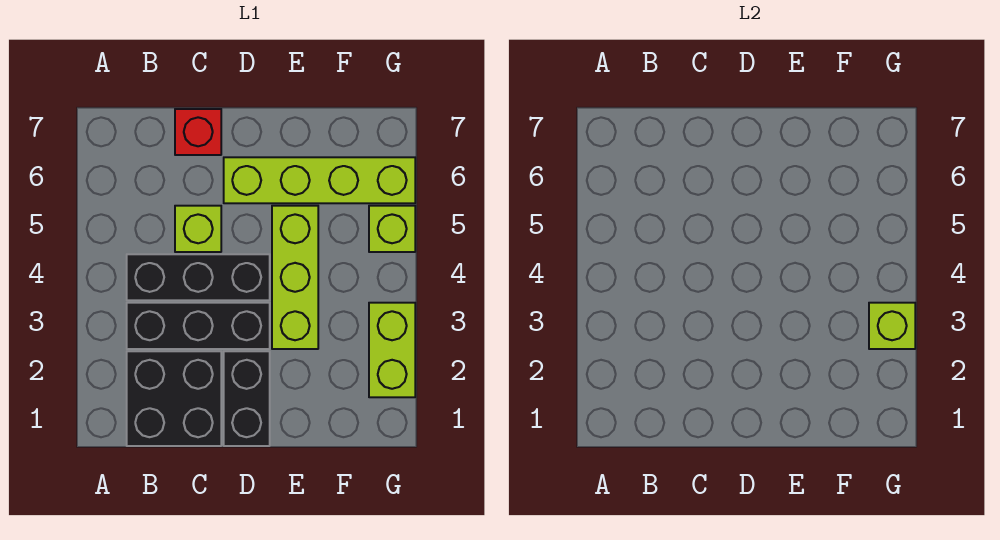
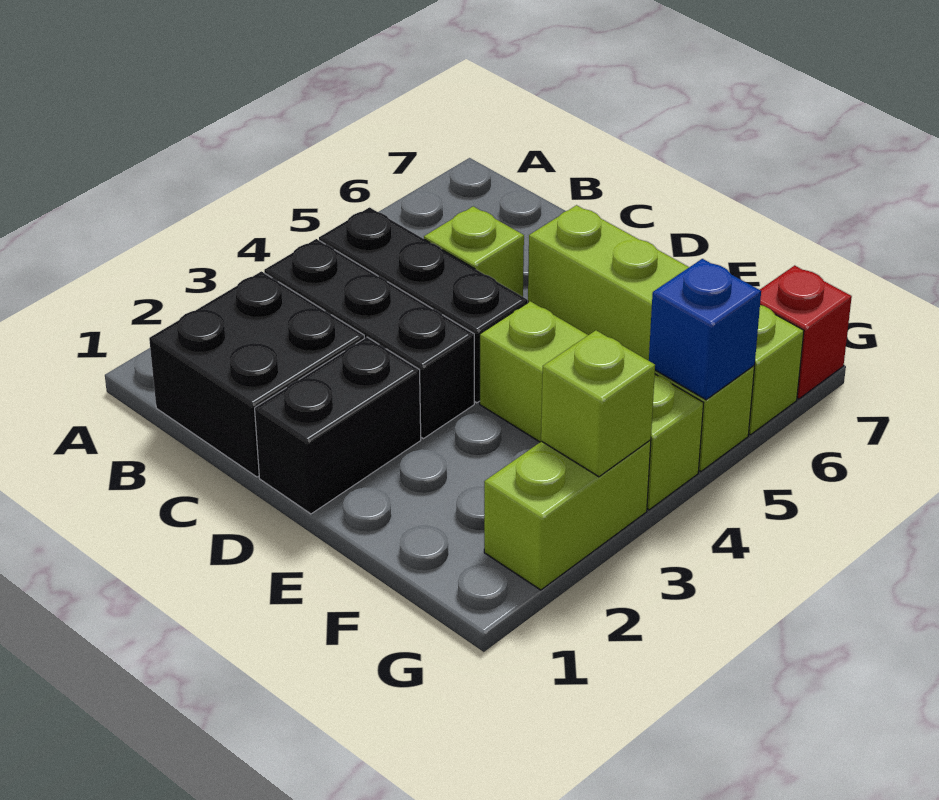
red 1x1 brick [175,109,221,155] -> red 1x1 brick moved to [760,265,852,399]
lime 1x3 brick [272,206,318,349] -> lime 1x3 brick turned to [480,301,704,510]
none -> blue 1x1 brick [649,259,761,400]

